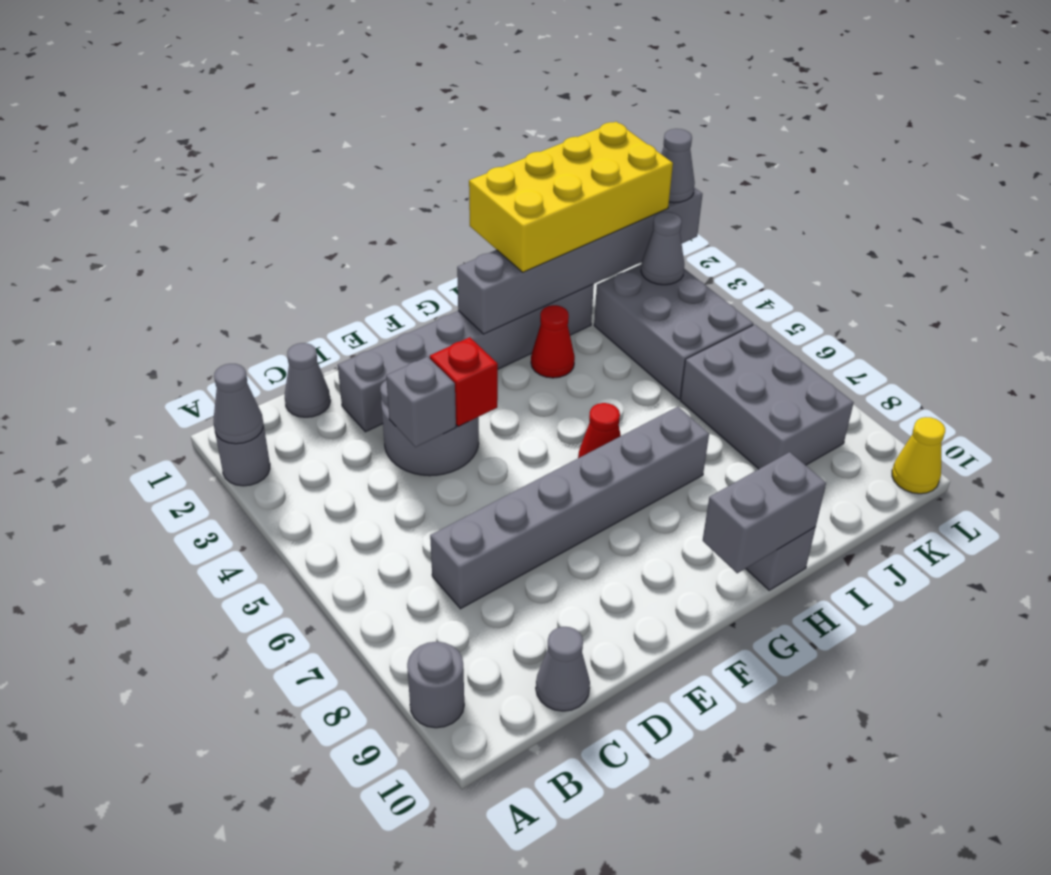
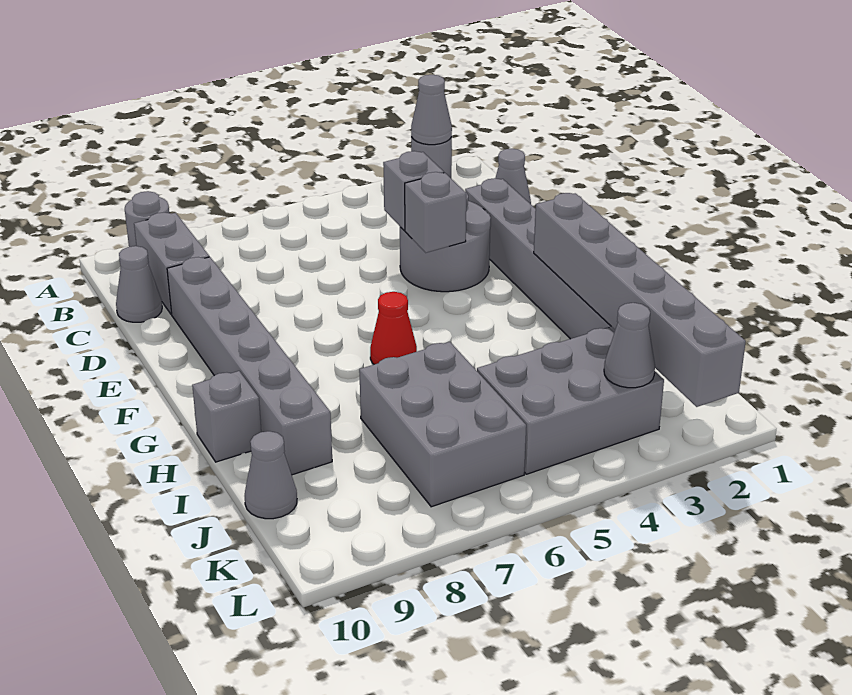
grey 1x6 brick [430,407,709,609] -> grey 1x6 brick moved to [167,257,332,475]
red 1x1 brick [430,337,498,427] -> grey 1x1 brick [405,172,466,253]
grey 1x2 brick [703,452,826,573] -> grey 1x2 brick moved to [134,212,209,314]
yellow 2x4 brick [469,122,673,272] -> none
red 1x1 cone [531,305,575,378] -> none
grey 2x3 brick [680,325,854,469] -> grey 2x3 brick turned to [359,342,526,507]
grey 1x1 cone [661,129,695,203] -> grey 1x1 cone moved to [245,431,297,519]
yellow 1x1 cone [892,417,945,494] -> none

